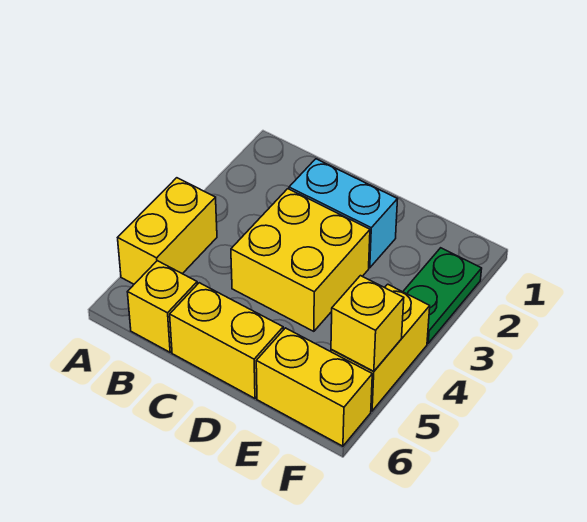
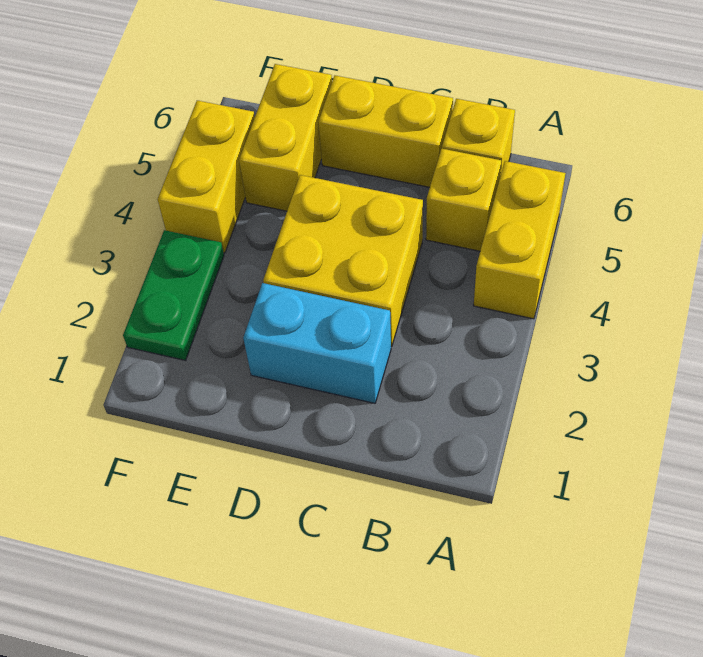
yellow 1x2 brick [256,328,372,446] -> yellow 1x2 brick turned to [239,64,332,211]
yellow 1x1 brick [331,276,404,372] -> yellow 1x1 brick moved to [426,149,501,251]

